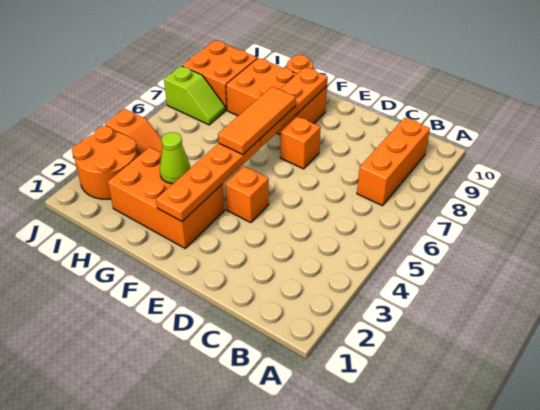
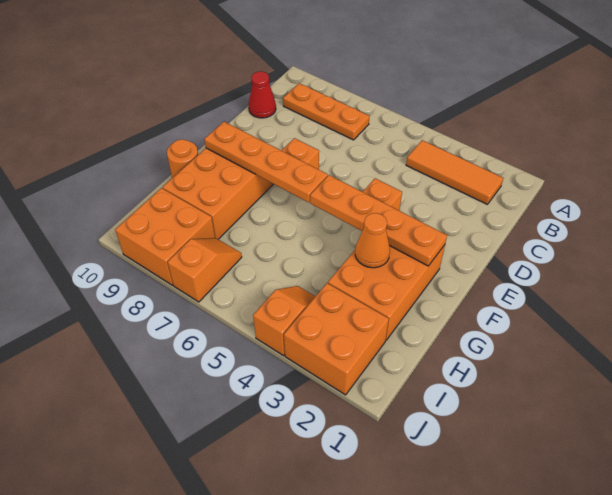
orange 1x3 brick [357,118,430,206] -> orange 1x3 plate [283,83,370,140]
none -> red 1x1 cone [249,71,276,118]
orange 1x3 tile [218,87,296,155] -> orange 1x3 tile moved to [406,140,503,204]
lime 1x1 cone [160,132,190,184] -> orange 1x1 cone [355,213,390,268]
orange 2x2 round brick [72,126,137,199] -> orange 2x2 brick [284,283,389,395]
lime 1x2 slope [164,66,225,125] -> orange 1x2 slope [168,238,242,302]

